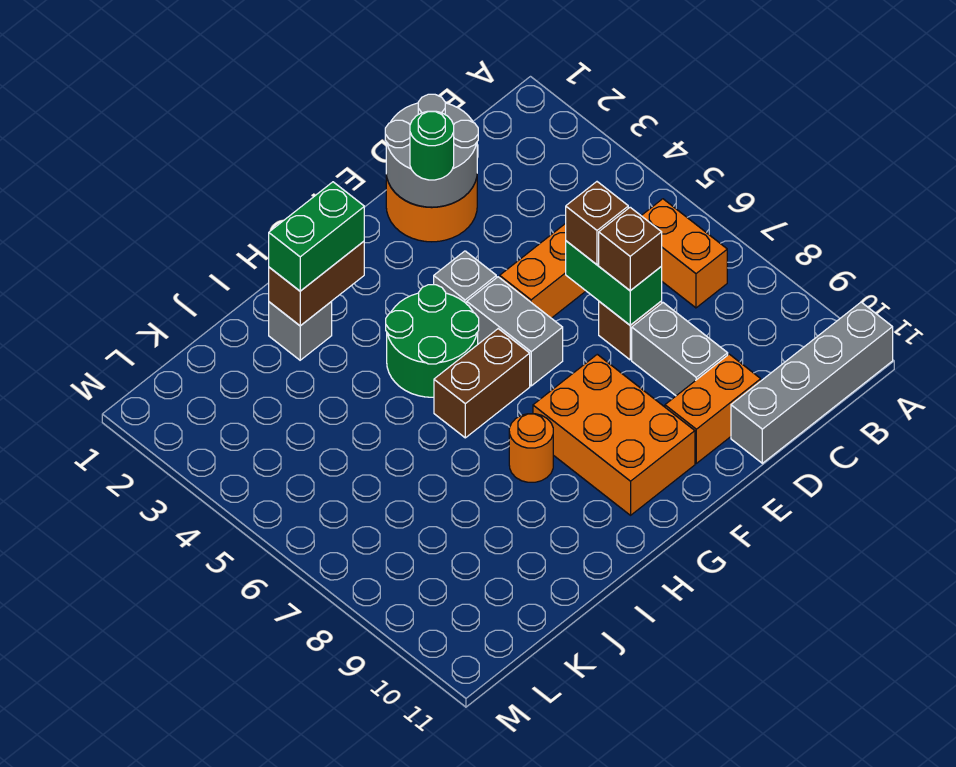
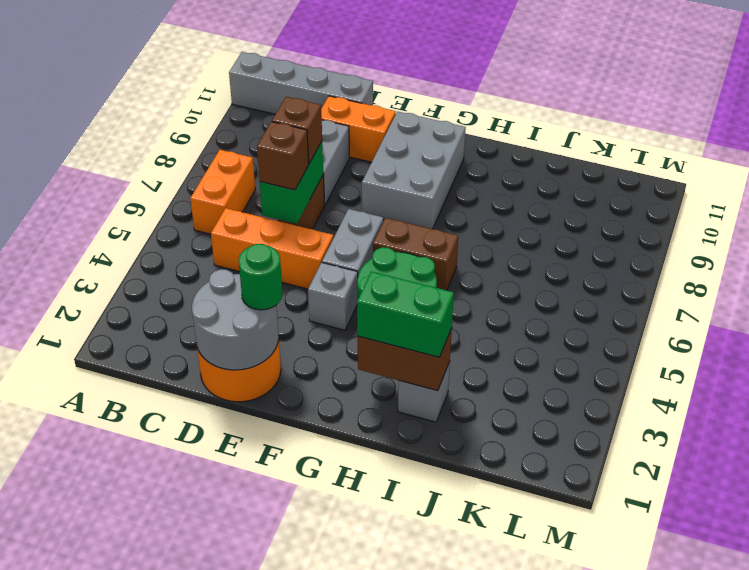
orange 2x3 brick [533,354,695,515] -> grey 2x3 brick [362,111,466,229]
orange 1x1 round brick [509,414,553,482] -> none

